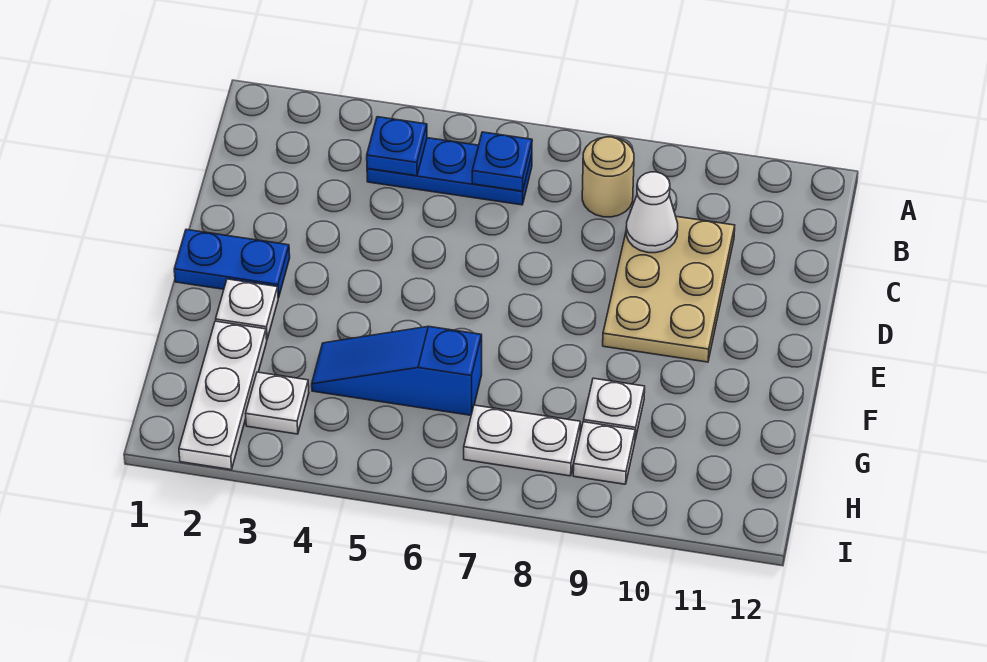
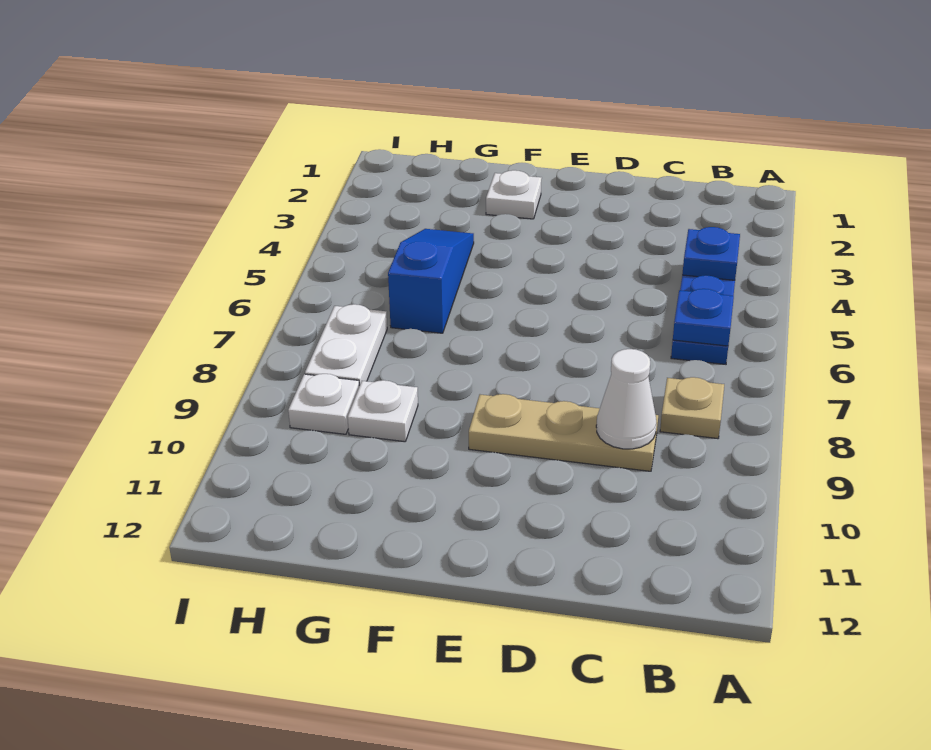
tan 1x1 round brick [582,137,634,217] -> tan 1x1 plate [660,377,724,439]
tan 2x3 plate [603,216,735,362] -> tan 1x3 plate [469,394,658,471]
blue 1x2 plate [174,229,290,298] -> none
white 1x3 plate [179,321,267,470] -> none
white 1x1 plate [246,372,309,434] -> none

